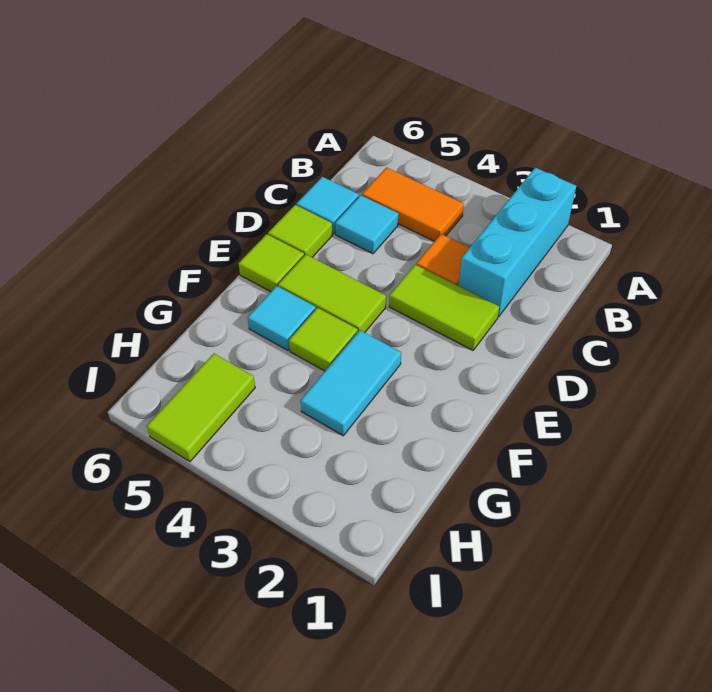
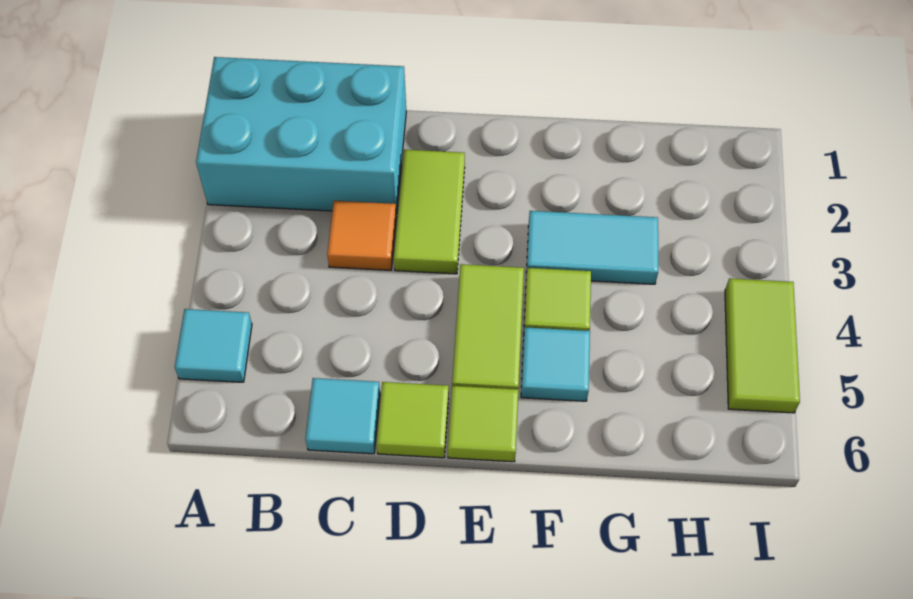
cyan 1x3 brick [459,168,576,317] -> cyan 2x3 brick [196,57,406,214]
orange 1x2 tile [362,168,464,241] -> none
cyan 1x1 tile [335,195,398,254] -> cyan 1x1 tile moved to [175,309,252,382]
lime 1x2 tile [147,354,255,462] -> lime 1x2 tile turned to [725,278,800,413]

